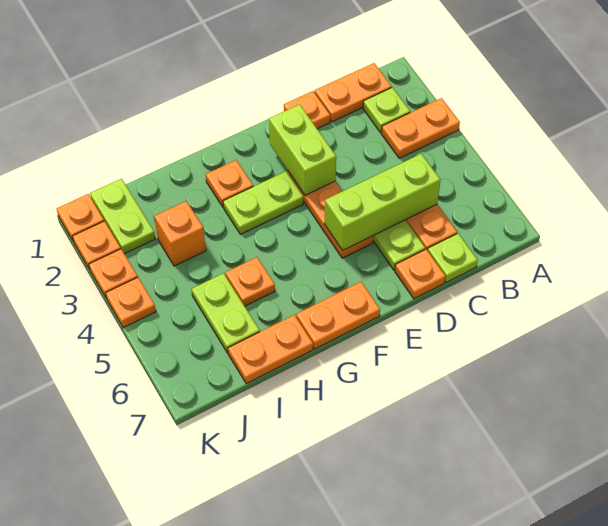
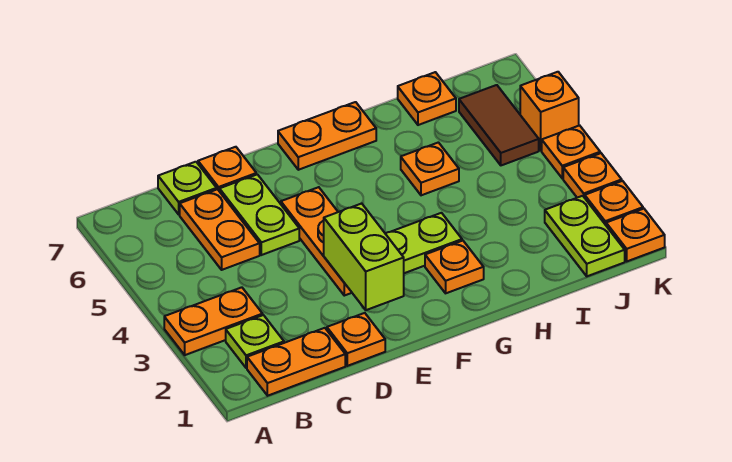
lime 1x3 brick [324,154,440,250] -> none
orange 1x2 plate [228,315,313,384] -> orange 1x1 plate [398,72,456,125]
orange 1x1 brick [154,201,206,266] -> orange 1x1 brick moved to [520,72,579,151]
lime 1x2 plate [192,273,260,353] -> none
none -> brown 1x2 tile [459,85,539,165]

